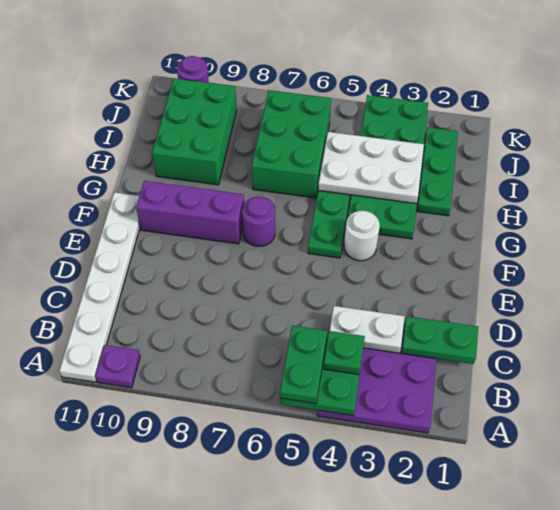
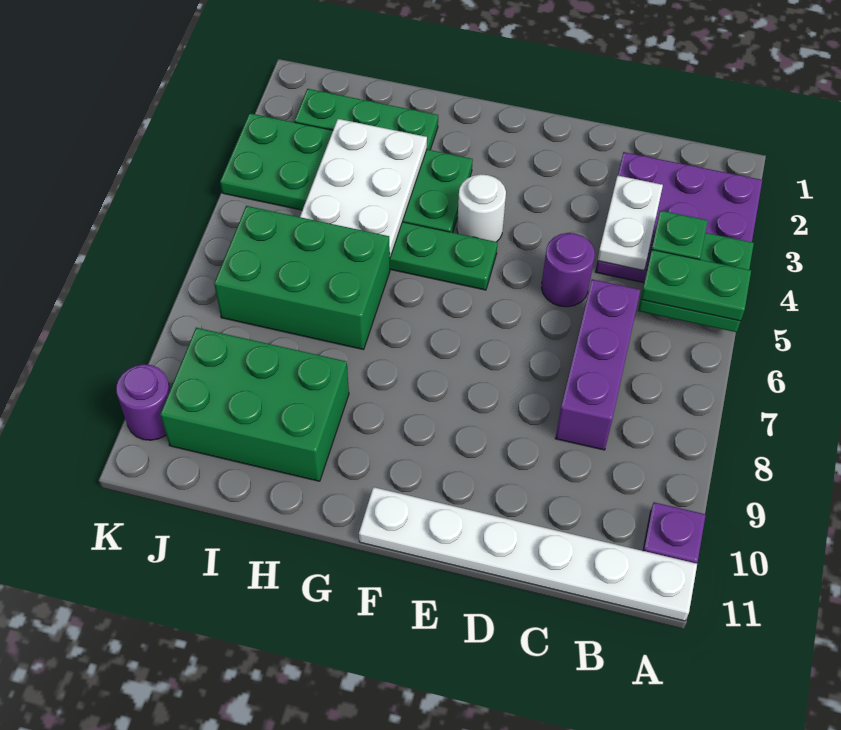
green 1x2 plate [402,316,478,364] -> none
purple 1x1 round brick [242,197,275,246] -> purple 1x1 round brick moved to [541,233,595,307]
purple 1x3 brick [136,181,244,244] -> purple 1x3 brick moved to [555,279,640,450]

